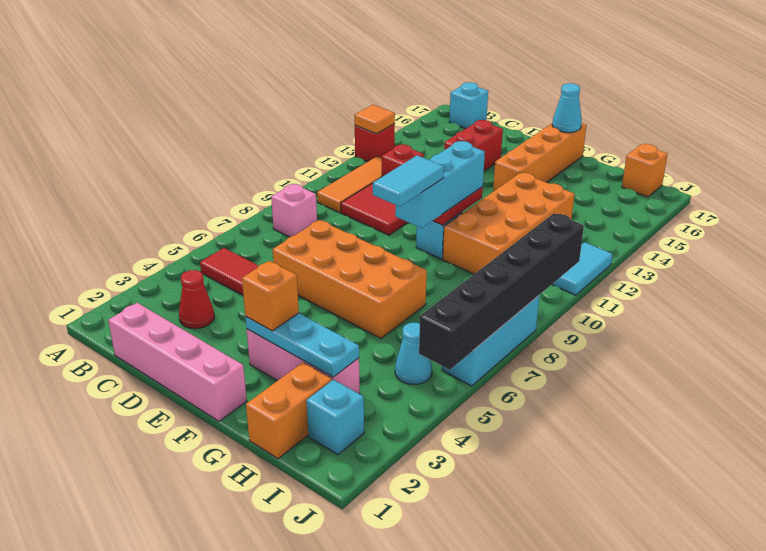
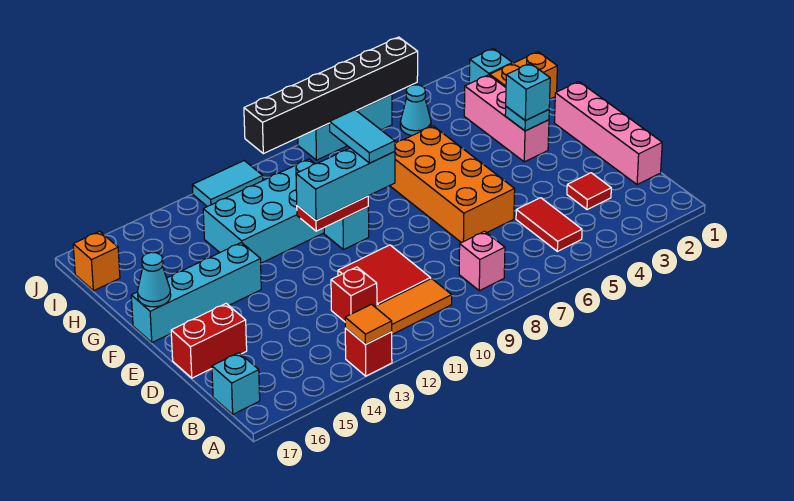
red 1x1 cone [179,270,214,329] -> red 1x1 tile [567,173,611,210]
red 1x2 brick [444,120,503,171] -> red 1x2 brick moved to [171,303,247,378]
cyan 1x3 plate [245,313,359,377] -> cyan 1x1 plate [505,107,549,131]
orange 1x1 brick [242,261,299,331] -> cyan 1x1 brick [506,63,550,121]
cyan 1x2 tile [373,155,444,207] -> cyan 1x2 tile turned to [330,110,395,163]
orange 1x4 brick [493,123,586,192] -> cyan 1x4 brick [131,243,261,342]
orange 2x4 brick [443,173,575,274] -> cyan 2x4 brick [203,159,324,263]

